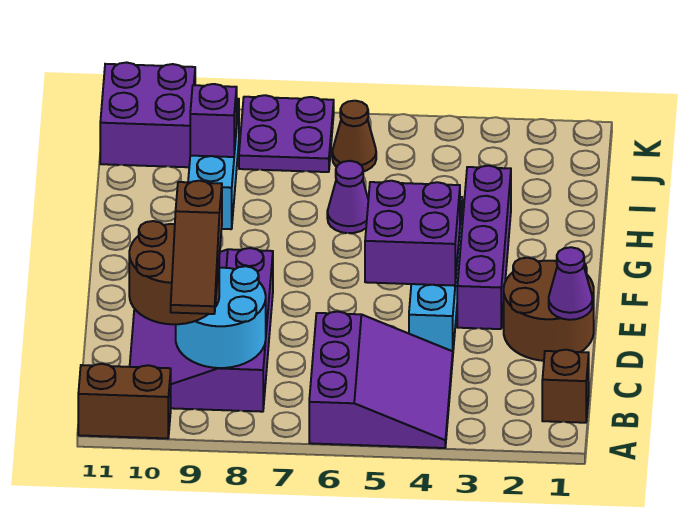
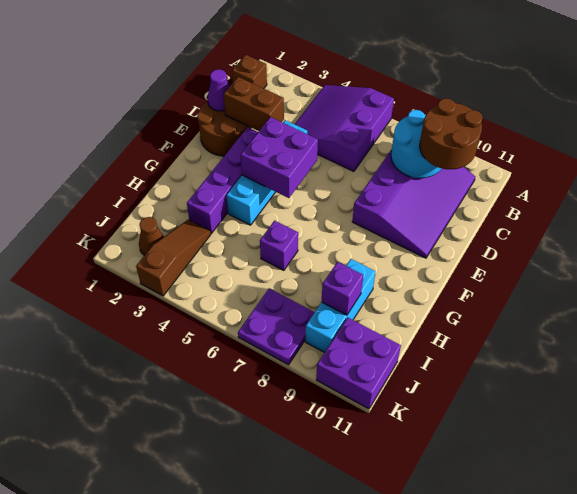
brown 1x3 slope [171,181,222,314] -> brown 1x3 slope moved to [136,220,211,296]
brown 1x2 brick [78,364,171,439] -> brown 1x2 brick moved to [224,77,284,131]
purple 1x1 cone [327,161,368,233] -> purple 1x1 brick [260,221,298,270]
brown 1x1 cone [332,101,376,171] -> brown 1x1 cone moved to [139,217,164,255]

